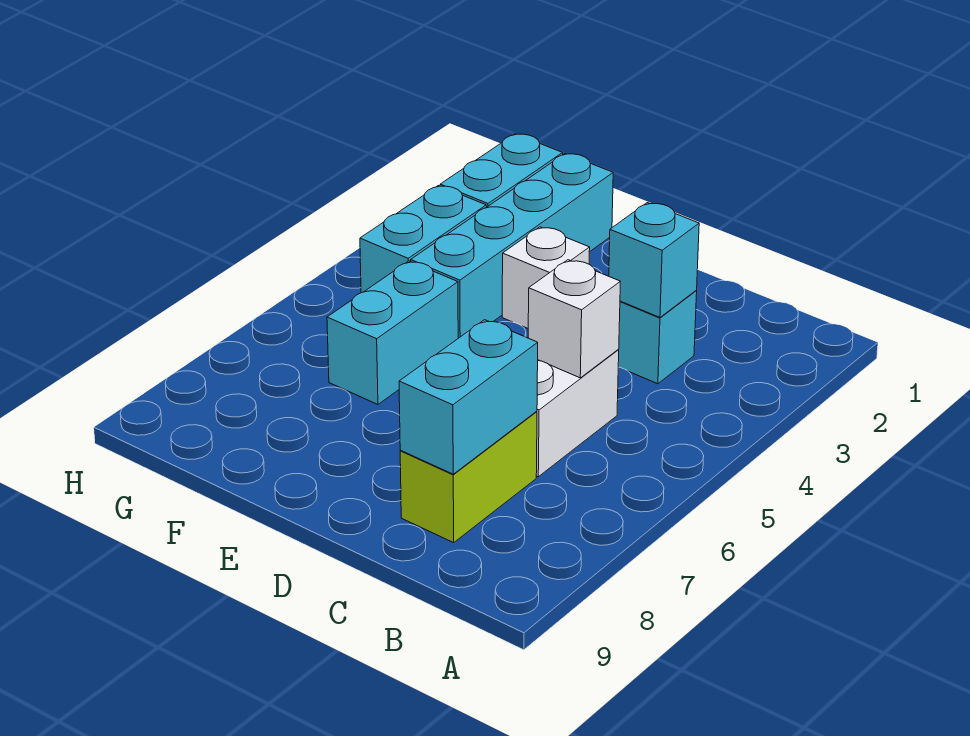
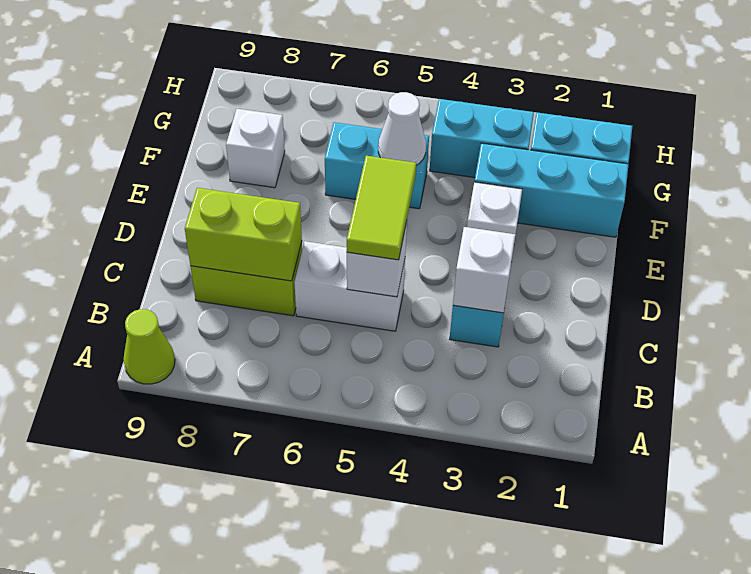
none -> lime 1x1 cone [123,309,175,384]
cyan 1x1 brick [609,203,699,317] -> white 1x1 brick [453,227,515,313]
none -> lime 1x2 tile [347,156,416,260]
cyan 1x2 brick [399,320,538,474] -> lime 1x2 brick [185,188,302,281]
cyan 1x4 brick [411,154,613,338] -> cyan 1x3 brick [474,143,629,237]
none -> white 1x1 cone [378,92,426,165]
none -> white 1x1 brick [226,109,285,188]

